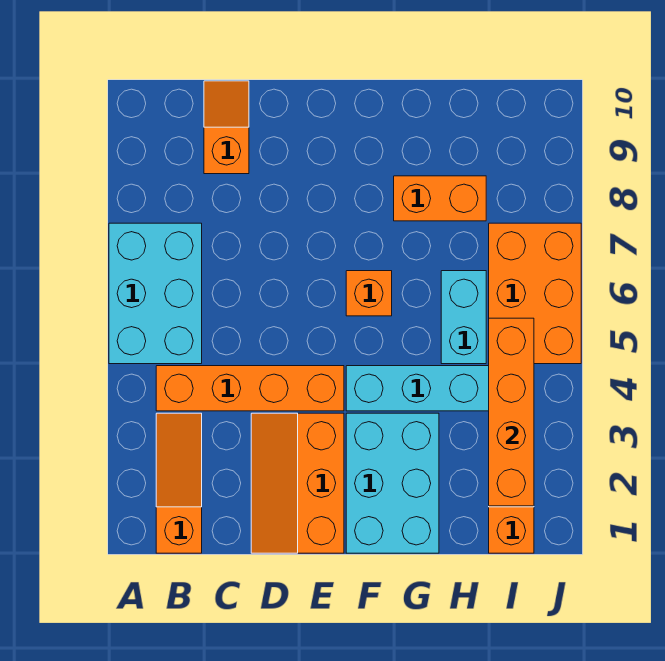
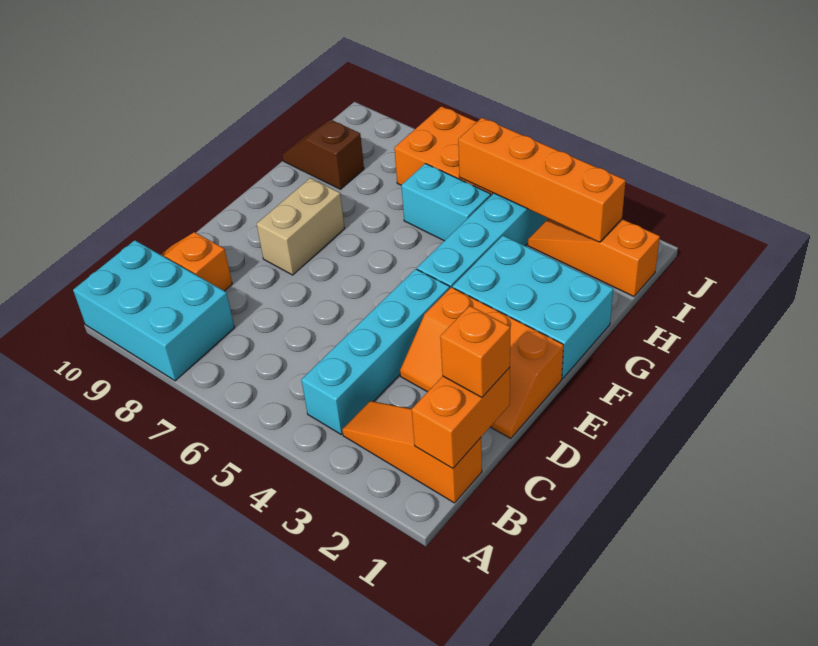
cyan 2x3 brick [109,223,202,364] -> cyan 2x3 brick moved to [73,240,235,381]
orange 1x4 brick [156,366,344,411] -> cyan 1x4 brick [301,269,450,434]
none -> tan 1x2 brick [257,178,345,275]
orange 1x1 brick [346,271,392,316] -> orange 1x1 brick moved to [440,306,510,397]
orange 1x2 brick [394,176,486,221] -> orange 1x2 brick moved to [411,367,510,468]
none -> brown 1x2 slope [282,120,364,189]

